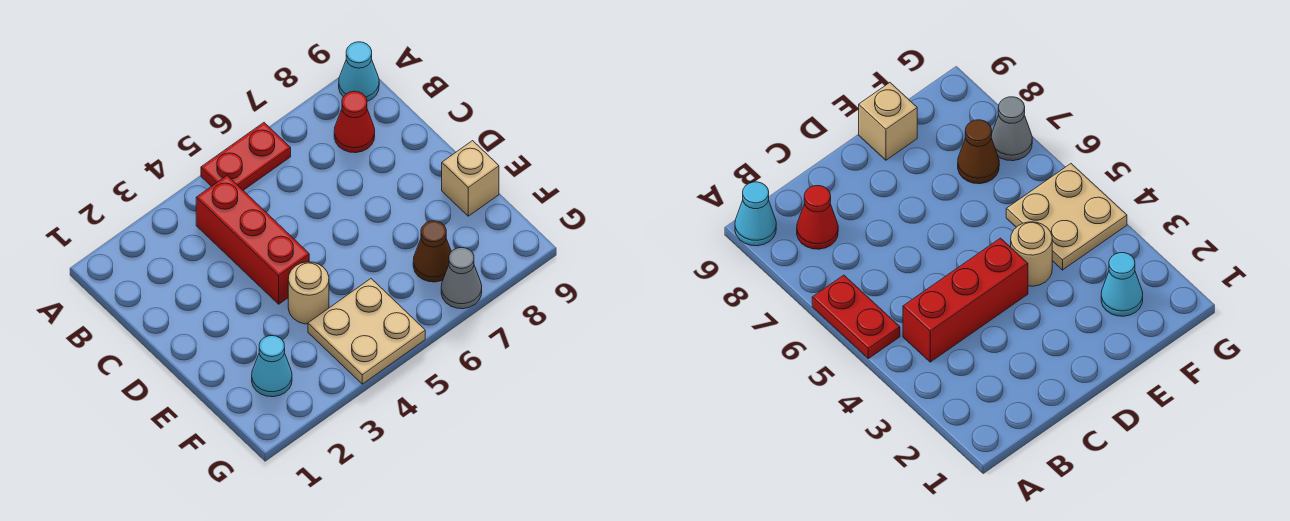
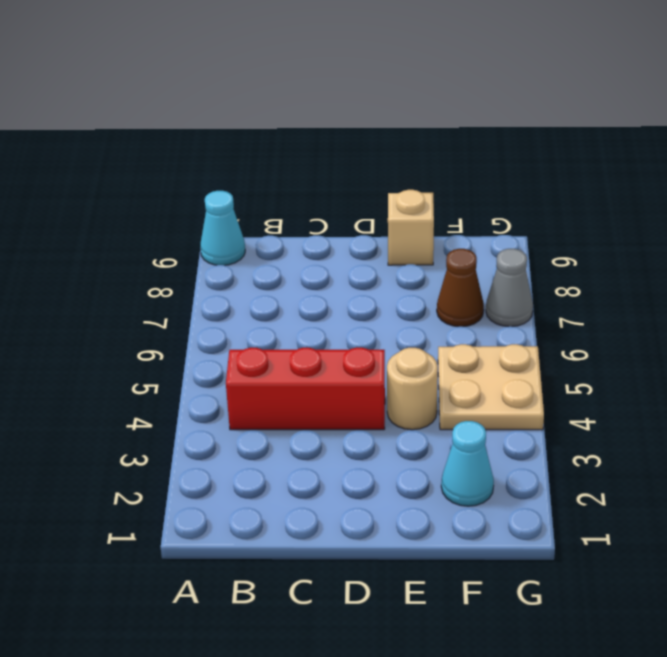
red 1x2 plate [201,123,291,190] -> none
red 1x1 cone [334,91,375,153] -> none

